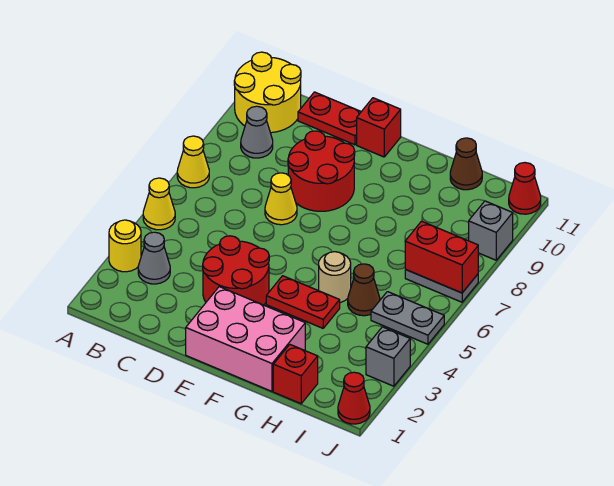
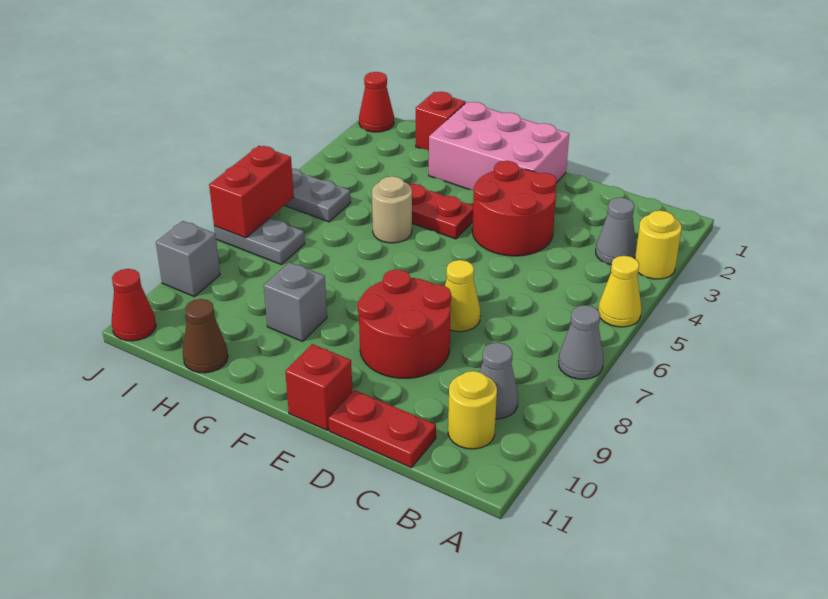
yellow 1x1 cone [177,136,209,188] -> grey 1x1 cone [559,305,604,379]
yellow 2x2 round brick [234,52,301,133] -> yellow 1x1 round brick [448,371,497,449]
brown 1x1 cone [348,264,380,316] -> none
red 1x2 brick [405,221,478,293] -> red 1x2 brick turned to [209,146,294,238]
grey 1x1 brick [366,327,410,386] -> grey 1x1 brick moved to [264,262,327,341]

